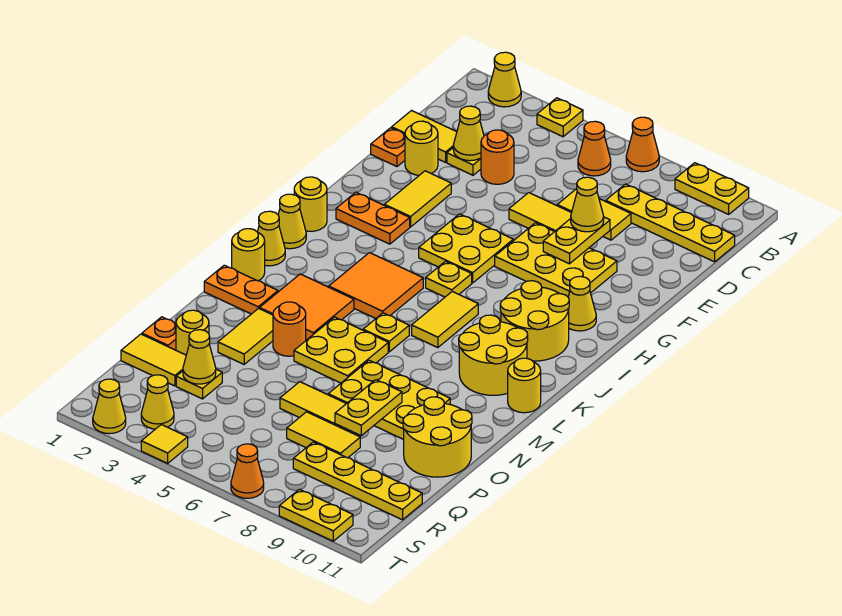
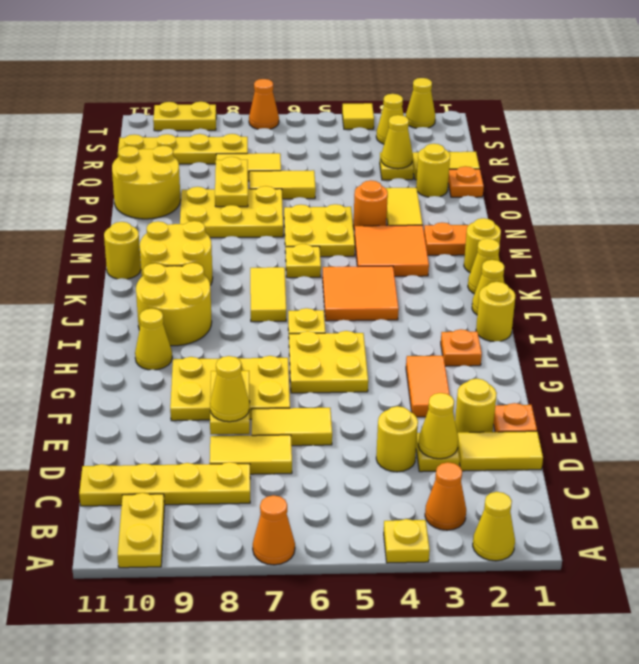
yellow 1x2 plate [675,163,749,214] -> yellow 1x2 plate turned to [118,493,164,568]
orange 1x1 cone [578,121,611,176] -> orange 1x1 cone moved to [425,462,466,530]
orange 1x1 round brick [481,130,514,184] -> yellow 1x1 round brick [376,406,418,472]
yellow 1x2 tile [384,171,451,227] -> orange 1x2 tile [406,356,450,417]
orange 1x2 plate [336,192,410,244] -> orange 1x1 plate [441,329,482,366]

